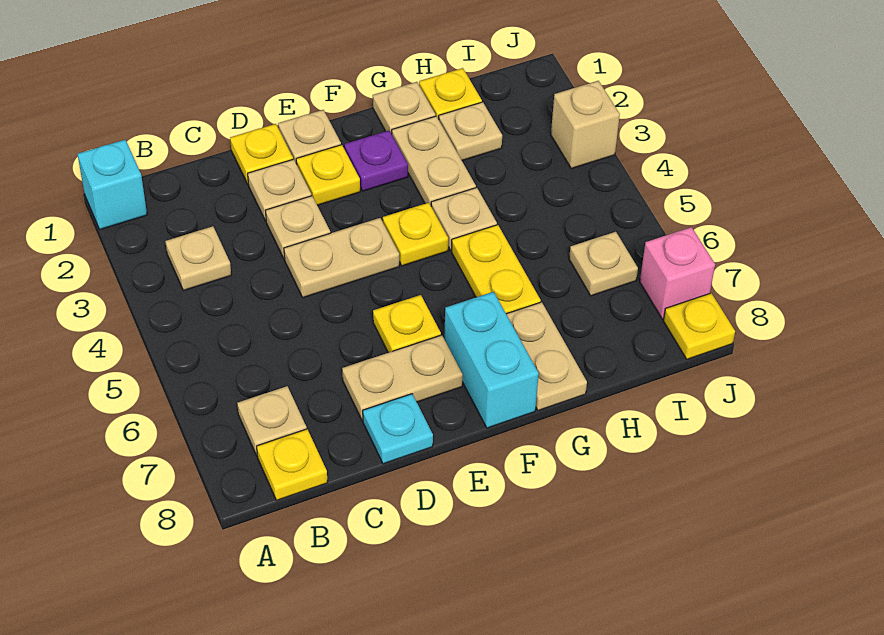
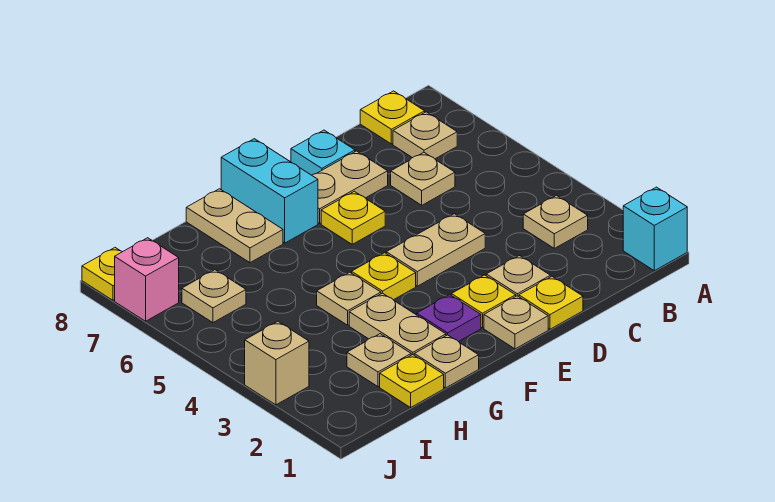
tan 1x1 plate [265,196,330,259] -> tan 1x1 plate moved to [391,153,455,205]
yellow 1x2 plate [451,225,541,314] -> none

